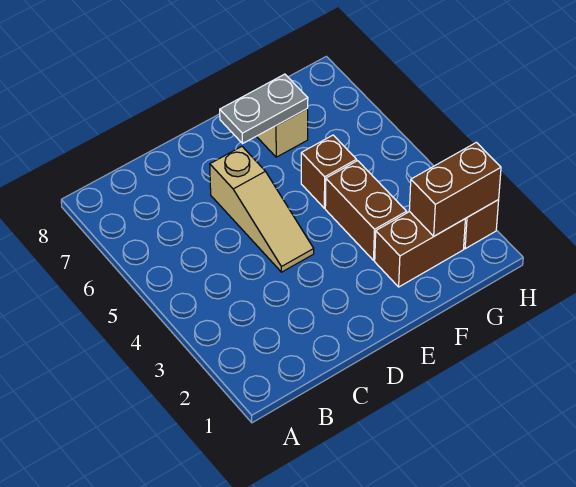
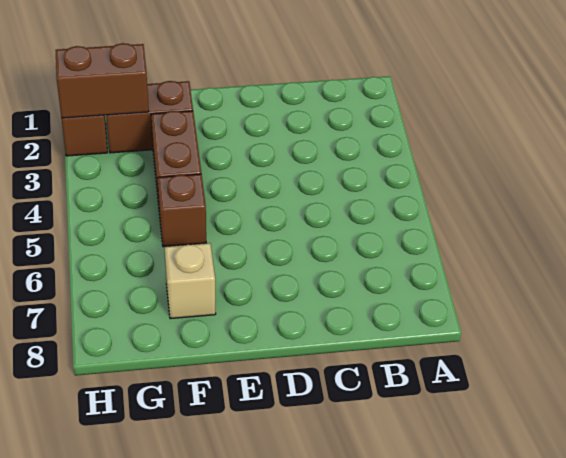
tan 1x3 slope [210,147,314,272] -> none
grey 1x2 plate [220,74,308,143] -> none

